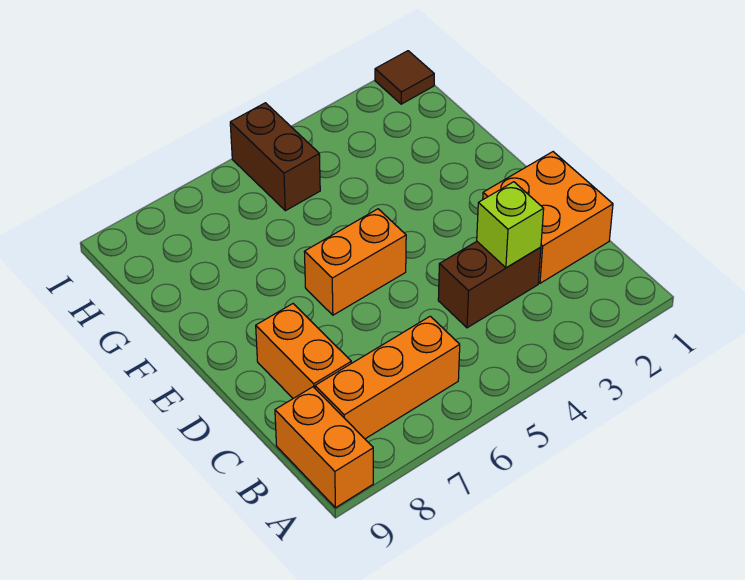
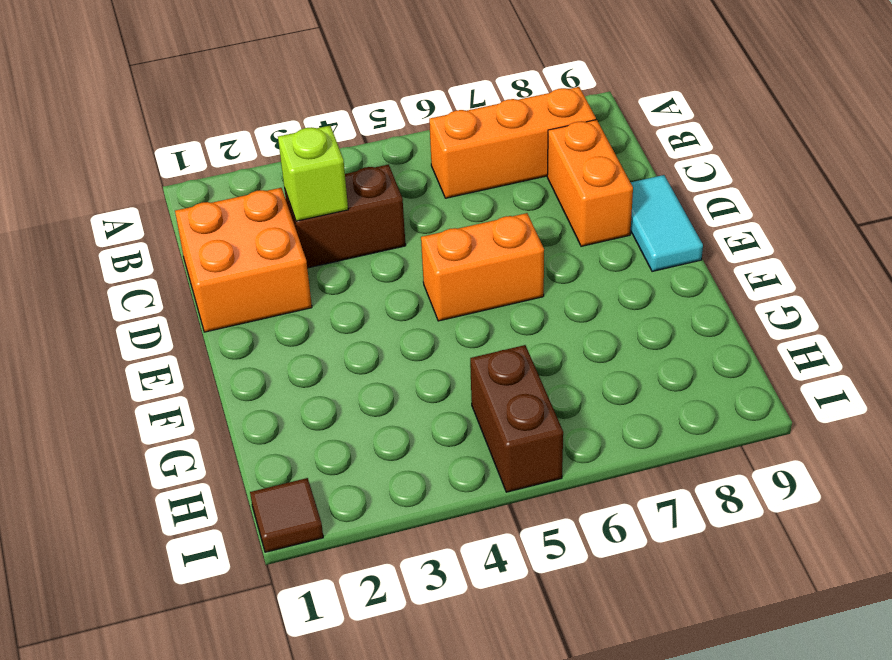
orange 1x2 brick [275,387,373,508] -> none
none -> cyan 1x2 tile [631,175,703,271]

